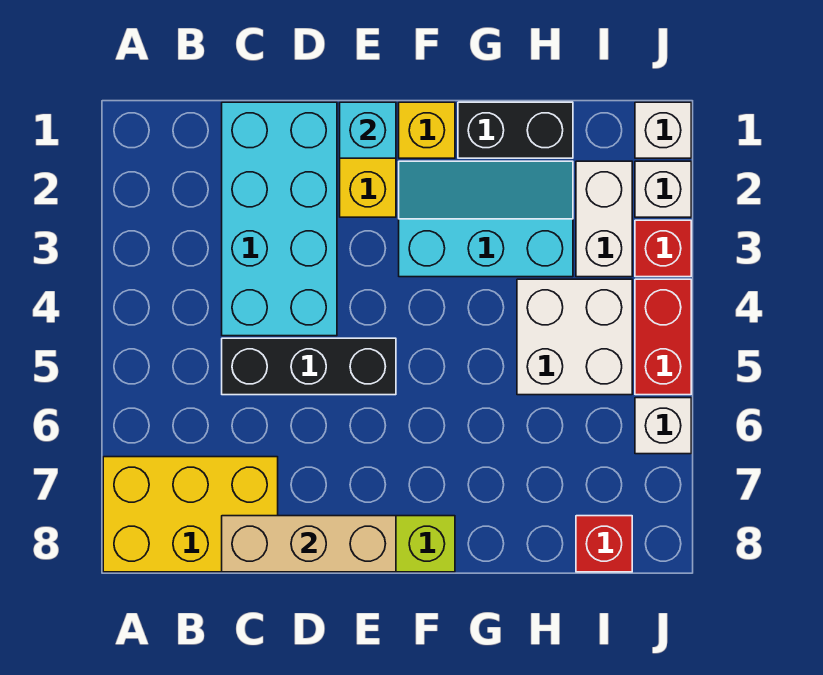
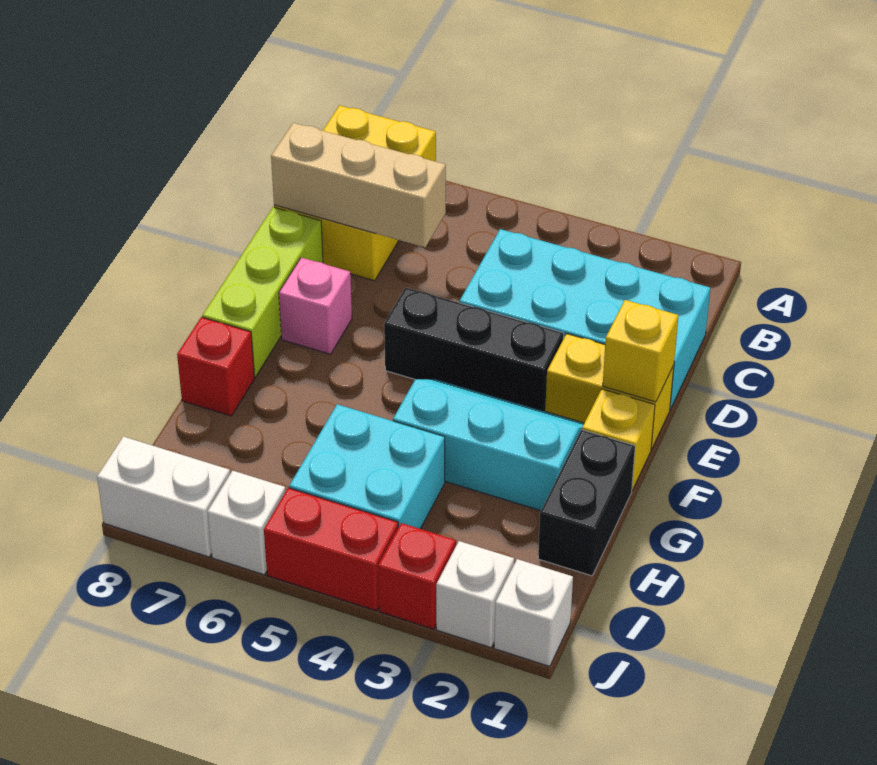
black 1x3 brick [222,338,396,395] -> black 1x3 brick turned to [384,287,564,411]
tan 1x3 brick [222,516,396,572] -> tan 1x3 brick turned to [271,123,446,247]
cyan 1x1 brick [340,102,396,158] -> yellow 1x1 brick [603,300,679,402]
none -> pink 1x1 brick [279,258,352,354]
cyan 2x3 slope [399,161,573,277] -> cyan 2x3 slope turned to [393,379,584,511]
white 2x2 brick [517,279,632,395] -> cyan 2x2 brick [289,404,445,529]
white 1x2 brick [576,161,632,277] -> white 1x2 brick moved to [97,437,230,557]
red 1x1 brick [576,516,632,572] -> red 1x1 brick moved to [177,317,254,416]

